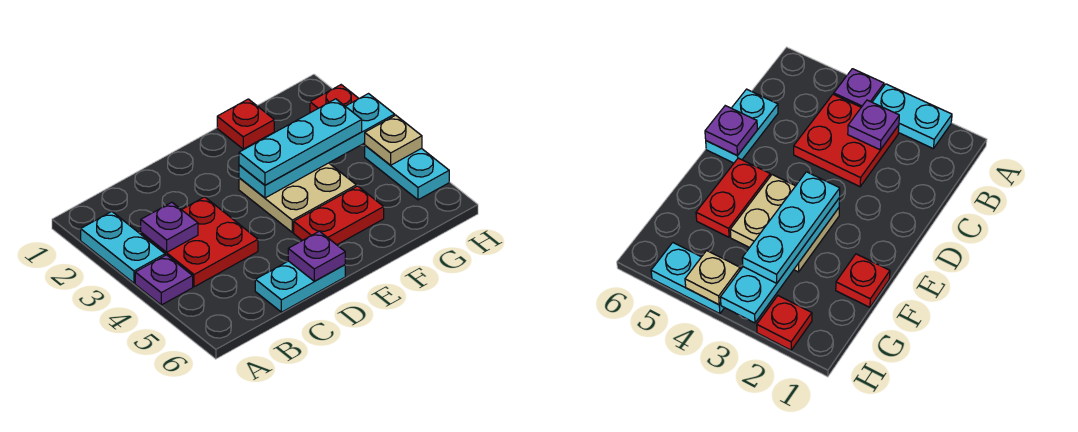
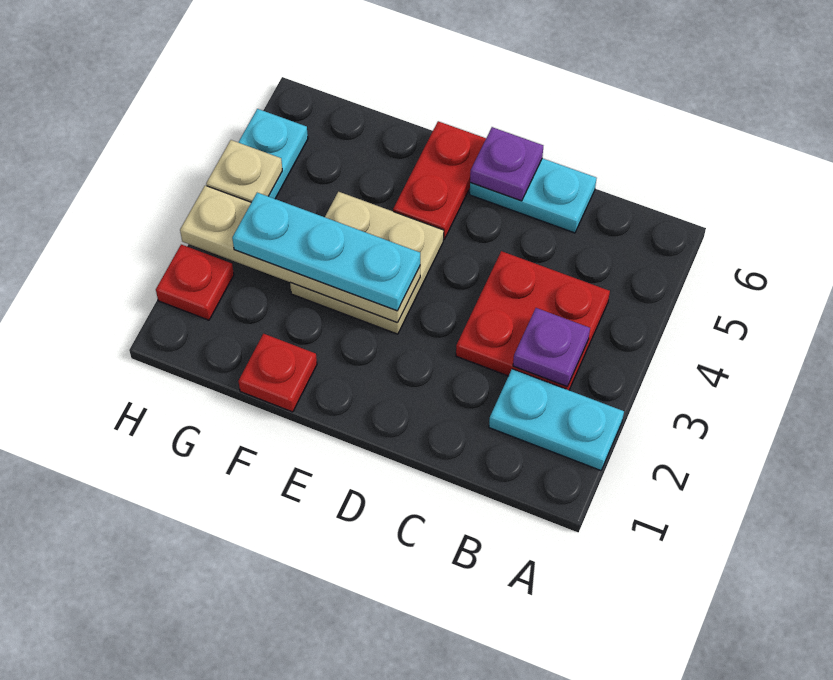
cyan 1x2 plate [81,212,165,283] -> cyan 1x2 plate turned to [489,369,624,470]
purple 1x1 plate [135,255,193,305] -> none
cyan 1x4 plate [239,94,395,198] -> tan 1x4 plate [180,185,420,323]
red 1x2 plate [294,186,384,245] -> red 1x2 plate turned to [393,121,486,239]

